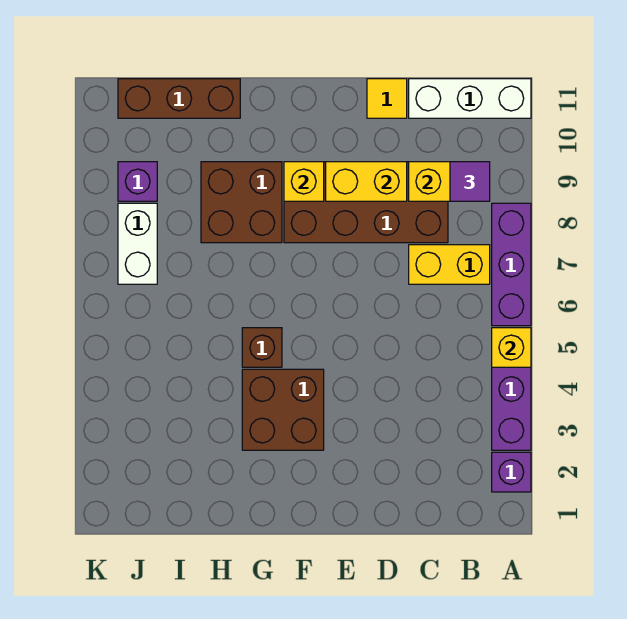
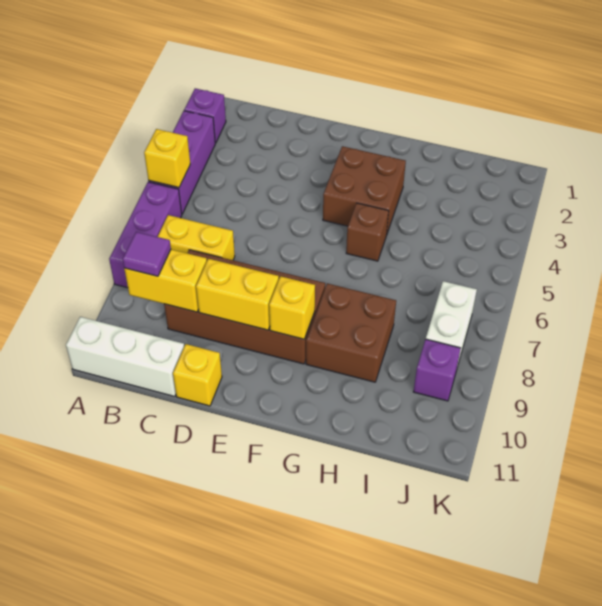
yellow 1x1 tile [367,79,407,118] -> yellow 1x1 brick [173,344,222,406]
brown 1x3 brick [118,79,240,118] -> none

